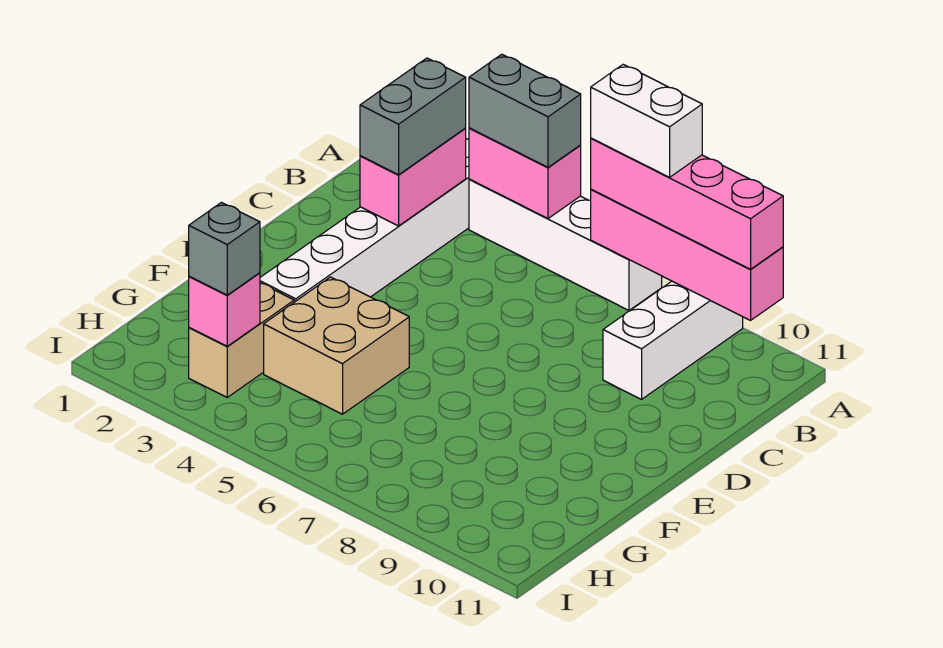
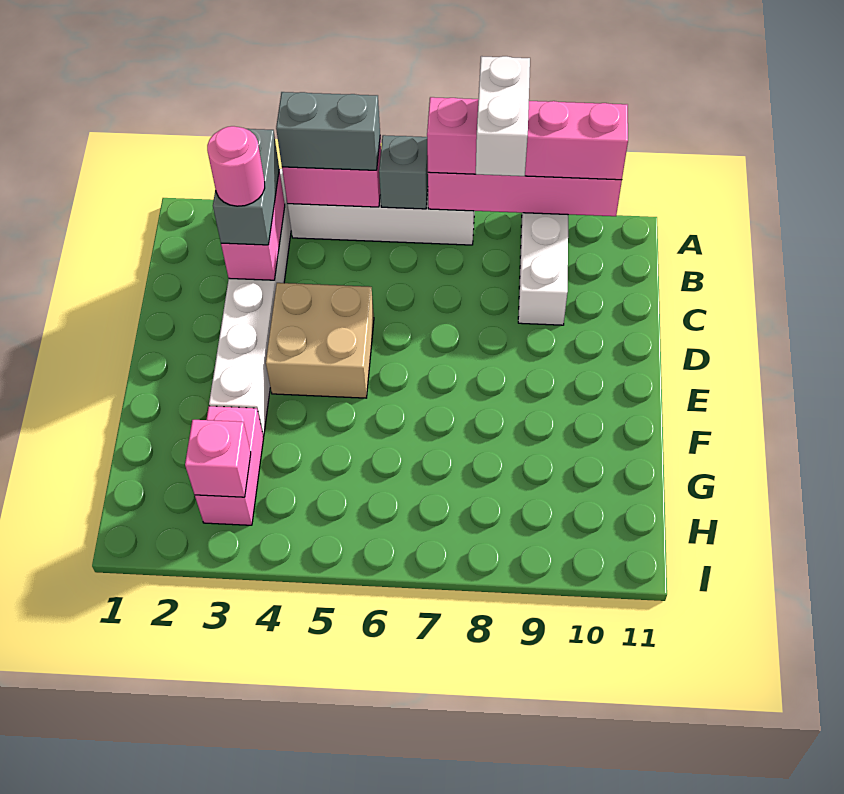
white 1x2 brick [591,64,702,177] -> white 1x2 brick turned to [476,56,530,176]
none -> pink 1x1 round brick [207,126,265,206]
tan 2x2 brick [264,277,409,414] -> tan 2x2 brick moved to [266,283,374,398]
tan 1x2 brick [189,283,294,397] -> pink 1x2 brick [195,406,264,525]
grey 1x1 brick [189,203,260,295] -> grey 1x1 brick moved to [379,135,428,209]

